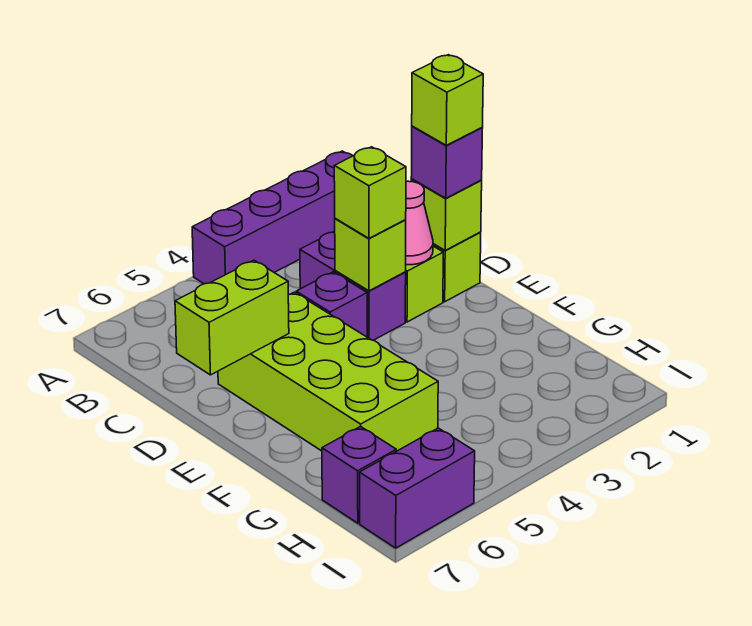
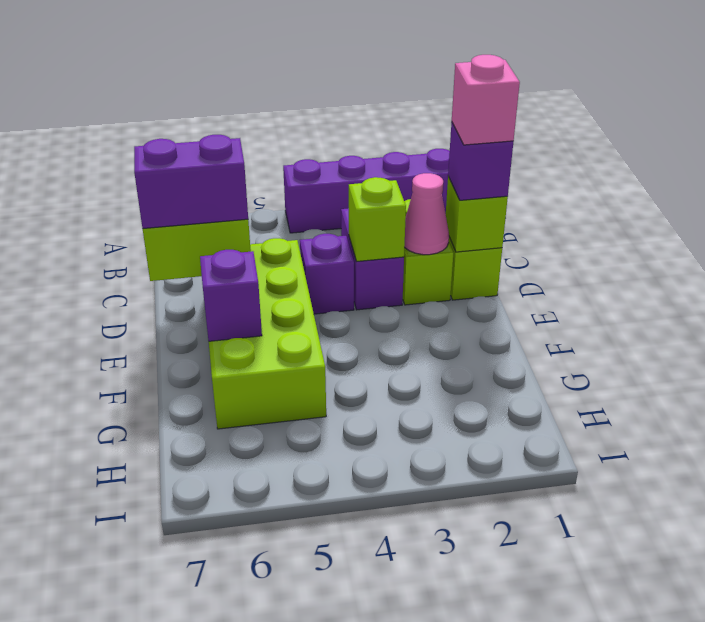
lime 1x1 brick [412,55,483,145] -> pink 1x1 brick [452,55,520,145]
lime 1x1 brick [334,147,406,238] -> none
purple 1x1 brick [322,426,396,523] -> purple 1x1 brick moved to [200,250,262,341]
purple 1x2 brick [360,428,475,548] -> purple 1x2 brick moved to [134,135,248,229]

